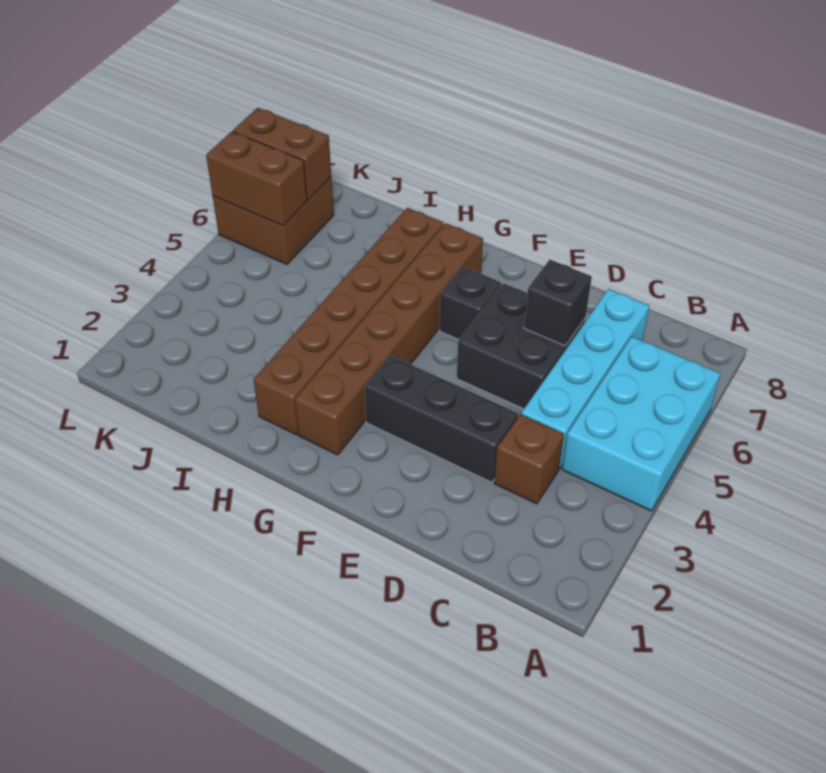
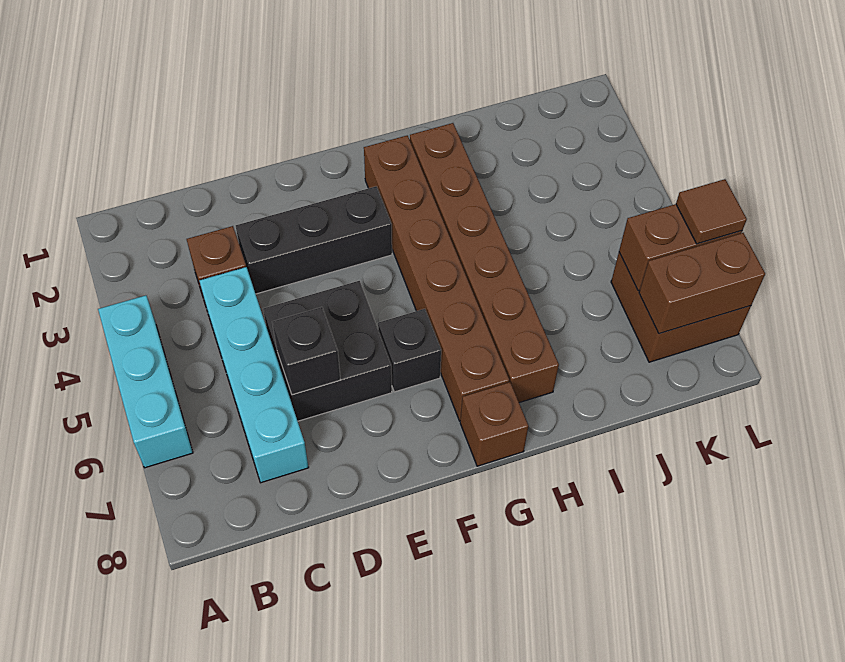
cyan 2x3 brick [562,337,720,511] -> cyan 1x3 brick [98,295,193,468]
none -> brown 1x1 brick [460,382,528,466]
none -> brown 1x1 tile [676,179,747,244]

